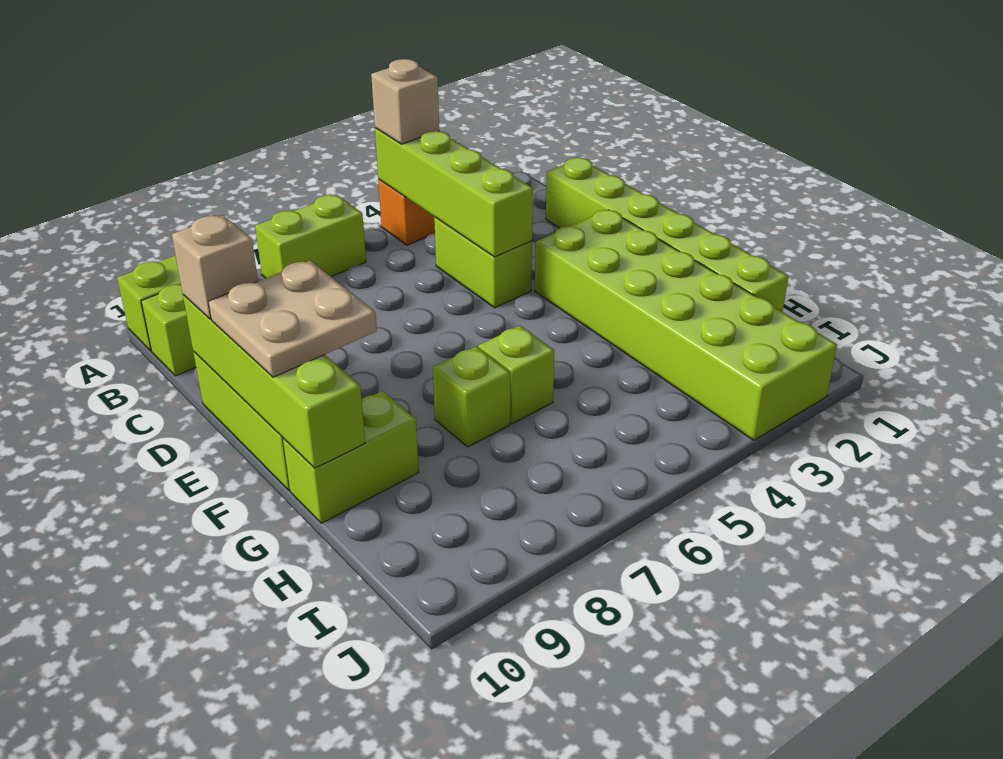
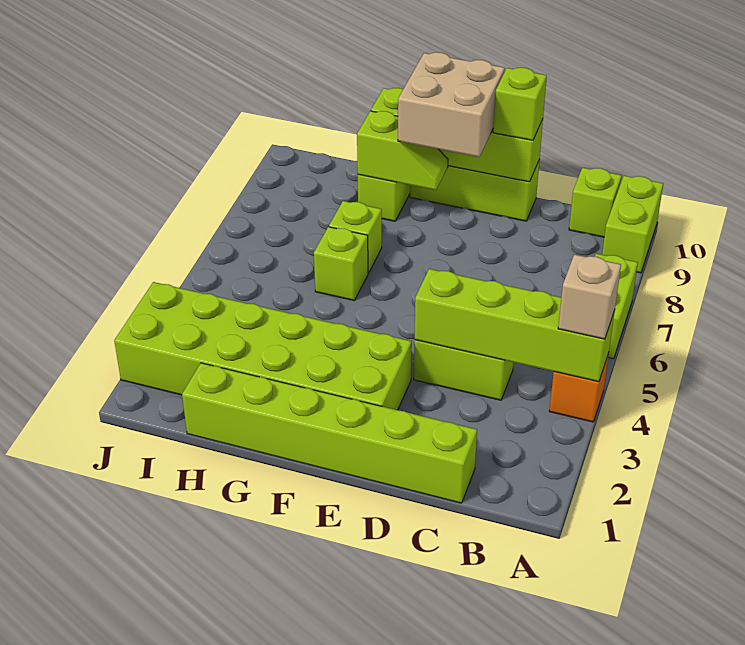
tan 1x1 brick [172,215,258,319] -> lime 1x1 brick [493,68,547,140]
tan 2x2 plate [209,261,377,377] -> tan 2x2 brick [398,52,505,157]
none -> lime 1x2 slope [357,111,448,190]

